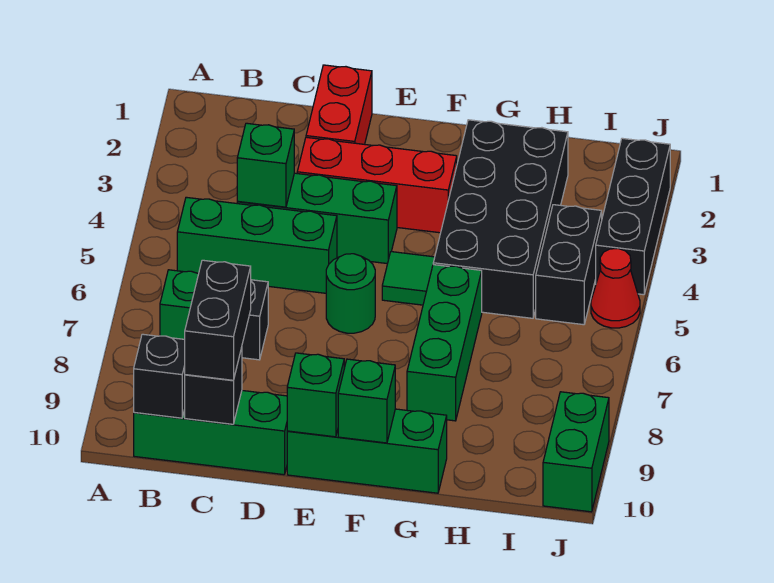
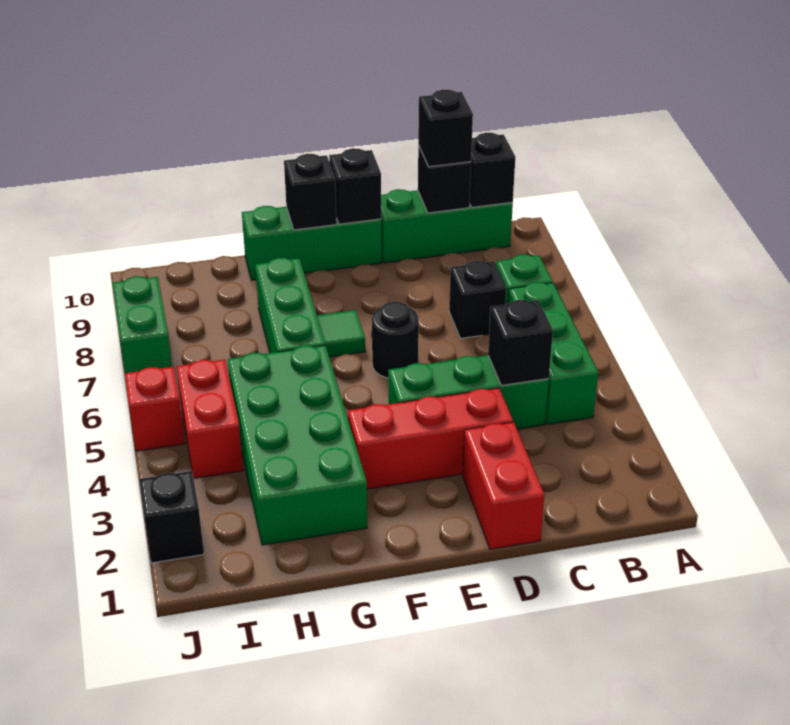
green 1x3 brick [177,197,337,293] -> green 1x3 brick turned to [508,282,598,424]
green 1x1 brick [237,123,294,207] -> black 1x1 brick [488,300,553,385]
black 1x2 brick [185,260,251,380] -> black 1x1 brick [418,90,473,167]
green 1x1 round brick [326,254,375,333] -> black 1x1 round brick [372,302,419,378]
green 1x1 brick [287,353,344,437] -> black 1x1 brick [329,148,381,224]
green 1x1 tile [382,252,435,305] -> green 1x1 tile moved to [317,310,365,357]
green 1x1 brick [338,359,395,443] -> black 1x1 brick [284,154,337,230]
black 2x4 brick [433,120,568,318] -> green 2x4 brick [228,345,367,545]
black 1x2 brick [536,205,602,325] -> red 1x2 brick [176,359,243,478]
black 1x3 brick [596,138,670,295] -> black 1x1 brick [139,471,204,563]
red 1x1 cone [591,249,640,328] -> red 1x1 brick [125,367,185,451]
green 1x2 brick [543,392,609,512] -> green 1x2 brick moved to [112,276,172,373]

